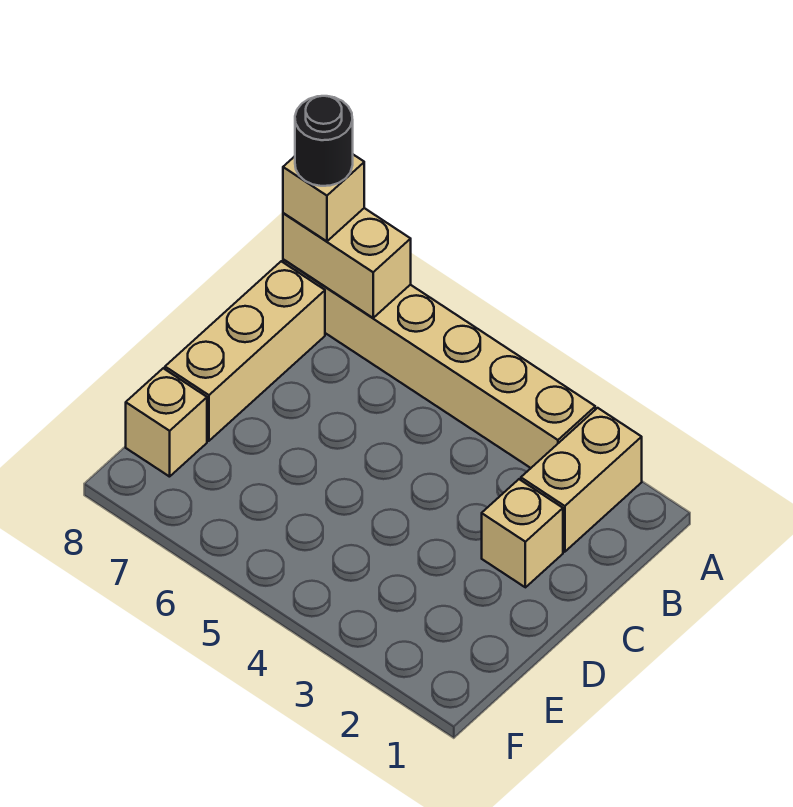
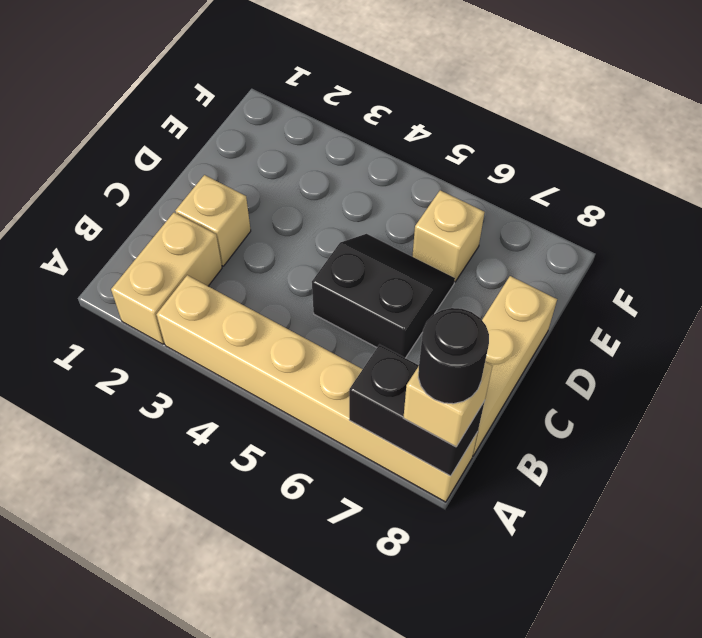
tan 1x2 brick [283,208,411,318] -> black 1x2 brick [349,345,485,476]
none -> black 2x2 slope [312,234,455,358]
tan 1x1 brick [126,368,207,477] -> tan 1x1 brick moved to [412,190,485,282]

